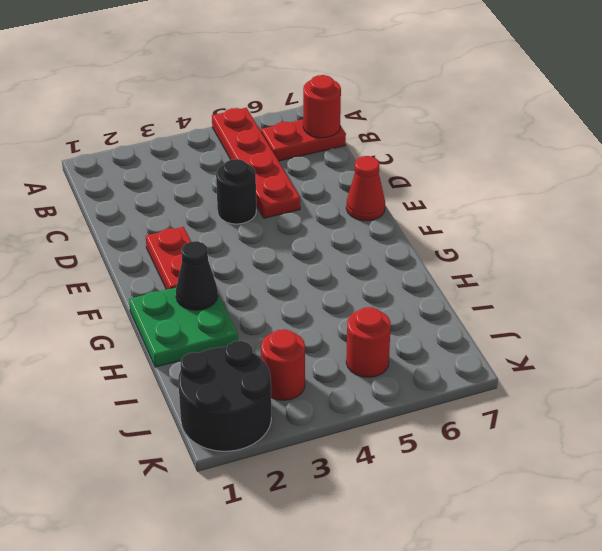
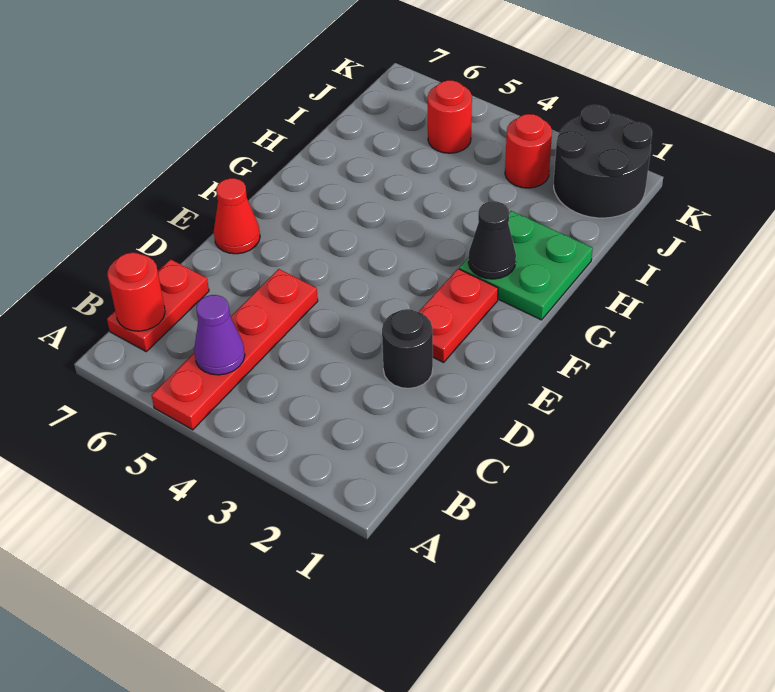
none -> purple 1x1 cone [194,295,245,375]
red 1x2 plate [261,119,346,161] -> red 1x2 plate turned to [107,259,209,351]
black 1x1 round brick [216,159,256,224] -> black 1x1 round brick moved to [382,309,433,388]

